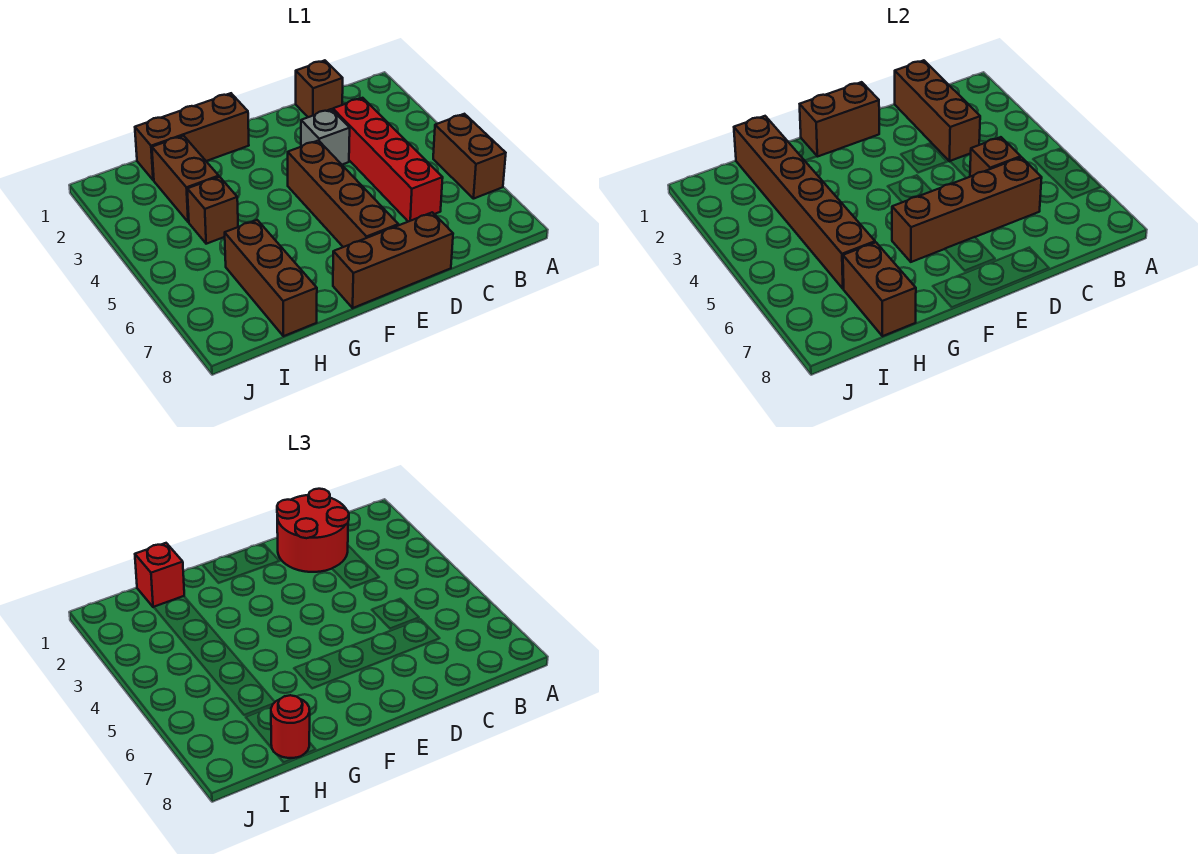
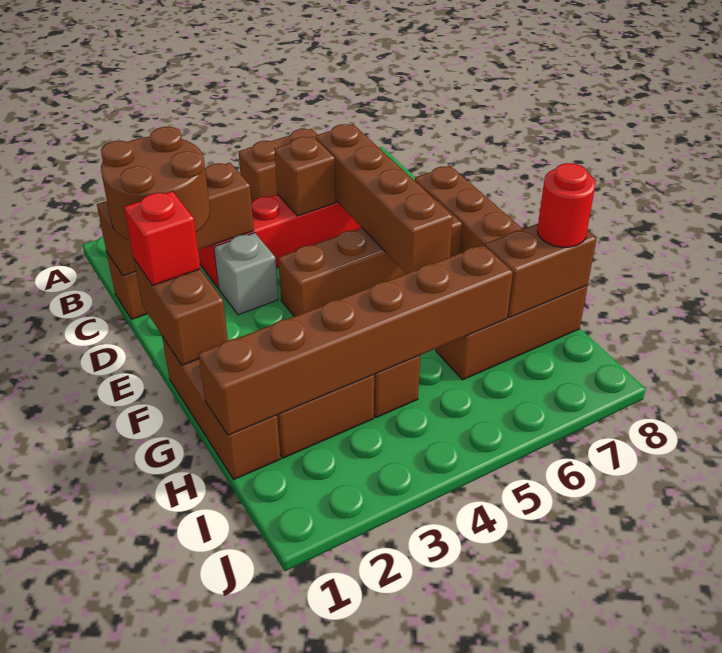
red 2x2 round brick [277,489,349,572] -> brown 2x2 round brick [101,127,210,240]
red 1x1 brick [135,543,184,607] -> red 1x1 brick moved to [124,191,200,285]

